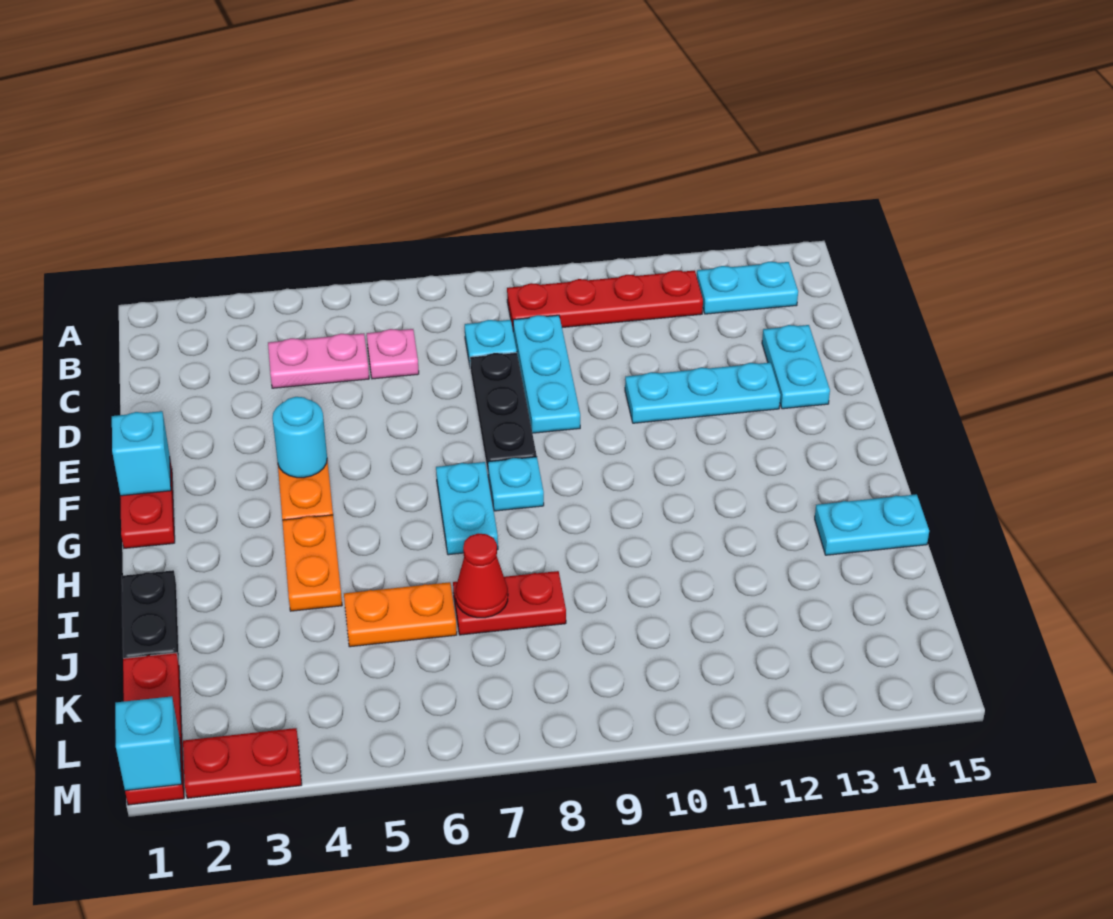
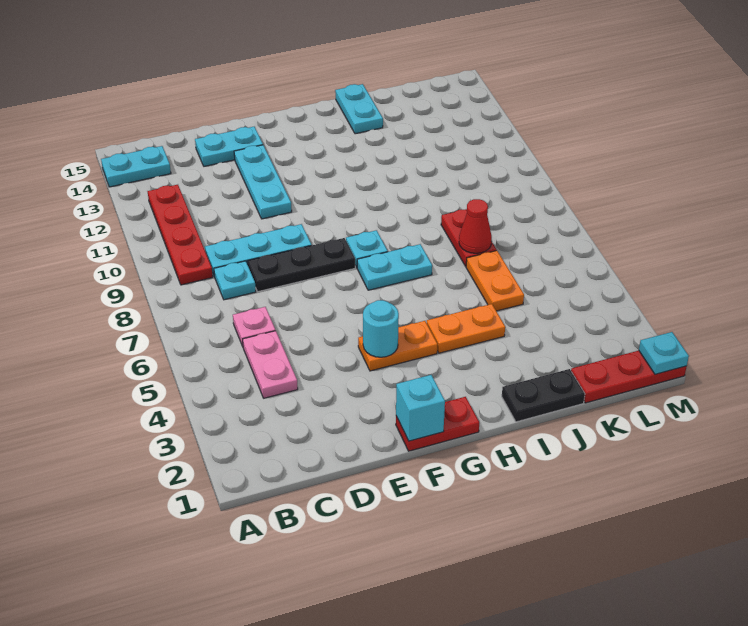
cyan 1x2 plate [697,262,798,314] -> cyan 1x2 plate turned to [101,146,171,187]
cyan 1x1 brick [115,696,182,791] -> cyan 1x1 plate [639,332,689,374]
red 1x2 plate [183,728,302,798] -> none

